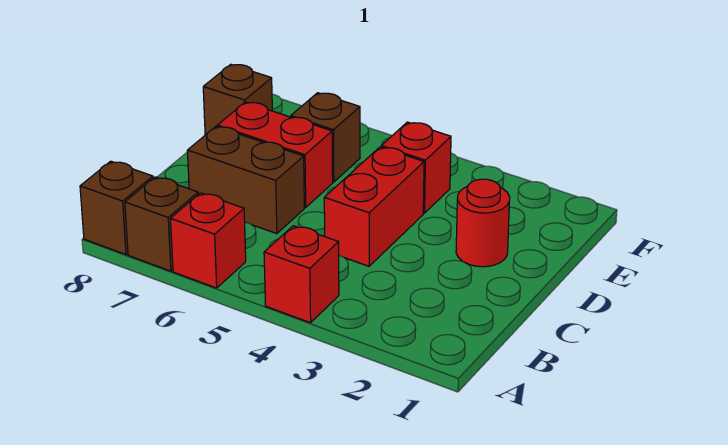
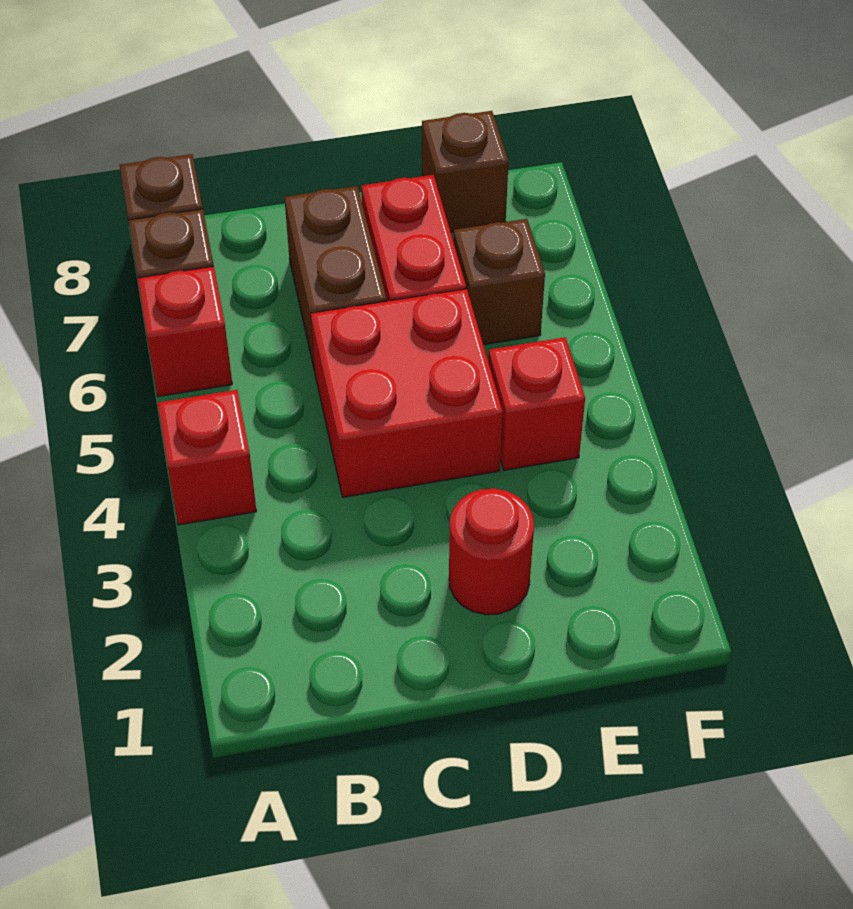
red 1x2 brick [324,147,424,266] -> red 2x2 brick [311,289,503,497]

